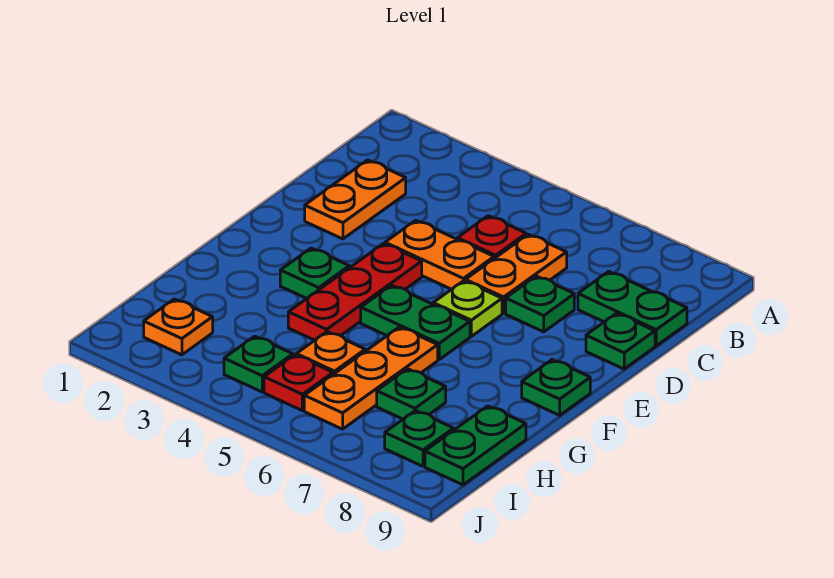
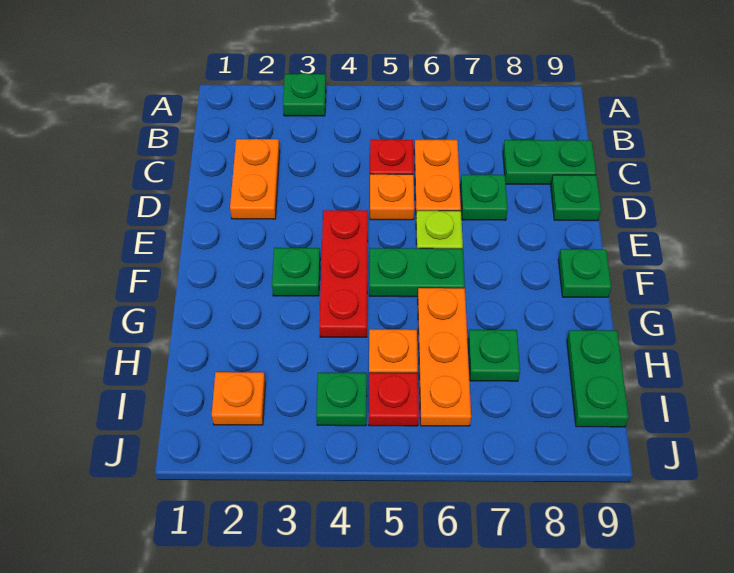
orange 1x2 plate [385,220,494,289] -> orange 1x1 plate [370,174,414,220]
green 1x1 plate [385,411,454,466] -> green 1x1 plate moved to [283,73,326,116]

